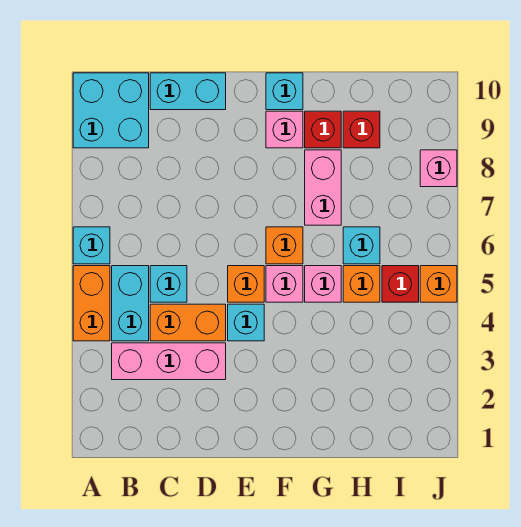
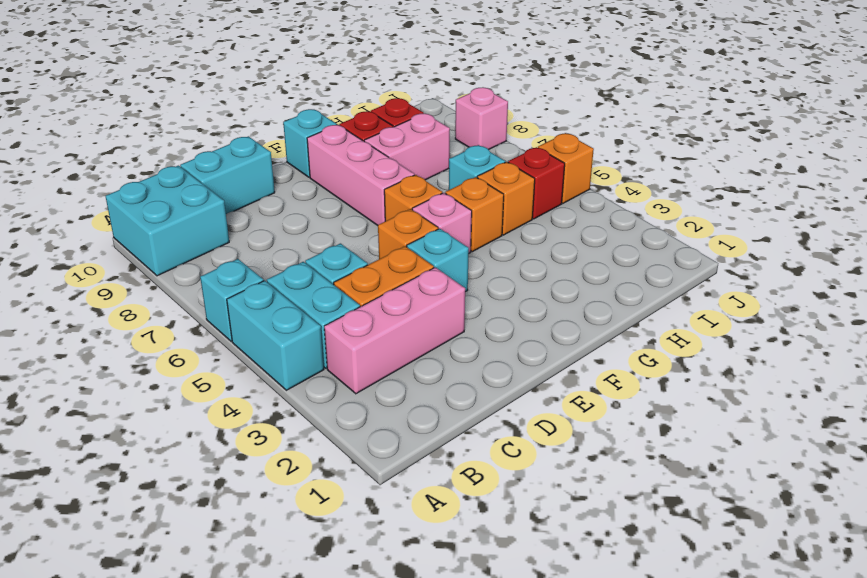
orange 1x2 brick [73,266,110,341] -> cyan 1x2 brick [227,281,324,390]
pink 1x1 brick [266,111,303,148] -> pink 1x3 brick [307,125,414,226]
pink 1x1 brick [305,266,341,302] -> orange 1x1 brick [445,177,504,252]
pink 1x2 brick [305,150,341,225] -> pink 1x2 brick turned to [364,114,450,180]

